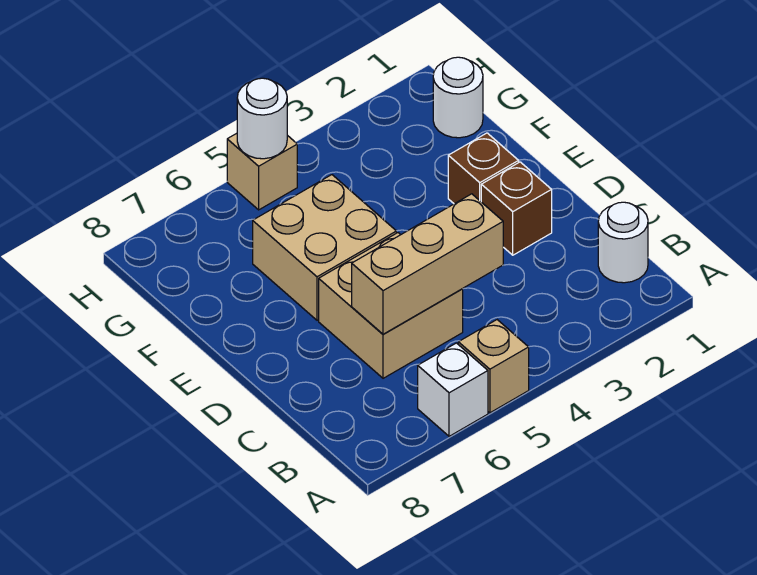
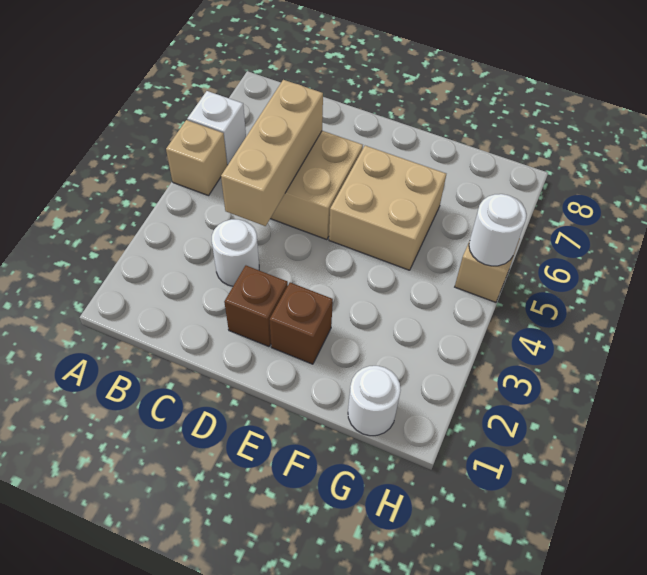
white 1x1 round brick [598,202,648,283] -> white 1x1 round brick moved to [212,219,259,286]

